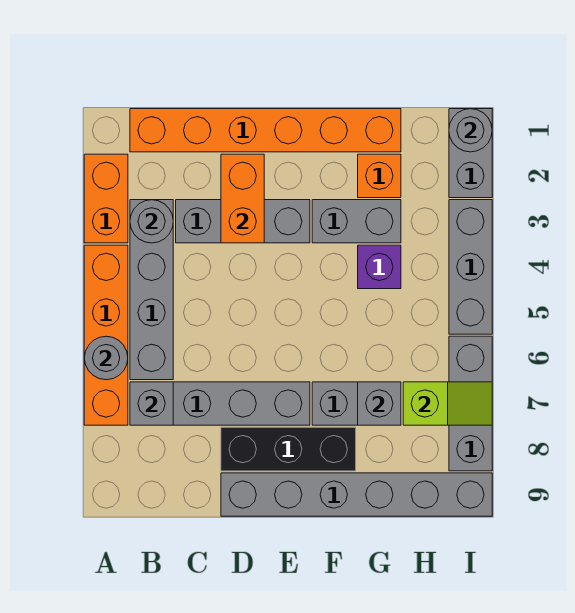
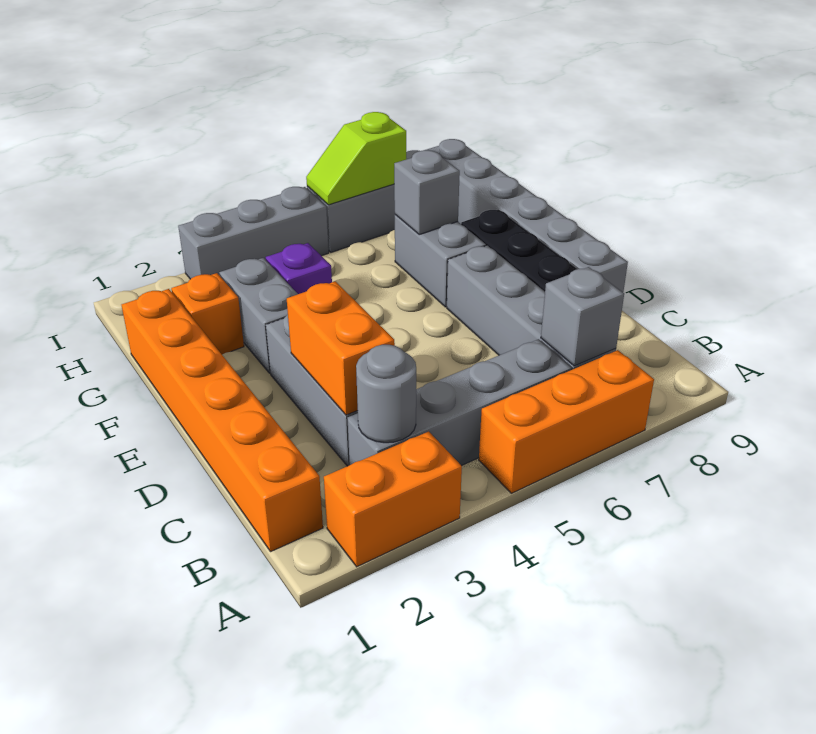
orange 1x4 brick [84,245,128,425] -> orange 1x3 brick [479,350,654,493]
grey 1x1 round brick [84,336,128,380] -> none
orange 1x2 brick [221,154,264,243] -> orange 1x2 brick turned to [287,281,395,415]
lime 1x2 slope [403,382,492,425] -> lime 1x2 slope turned to [306,112,406,205]
grey 1x2 brick [449,109,492,198] -> none
grey 1x1 round brick [449,109,492,152] -> none

